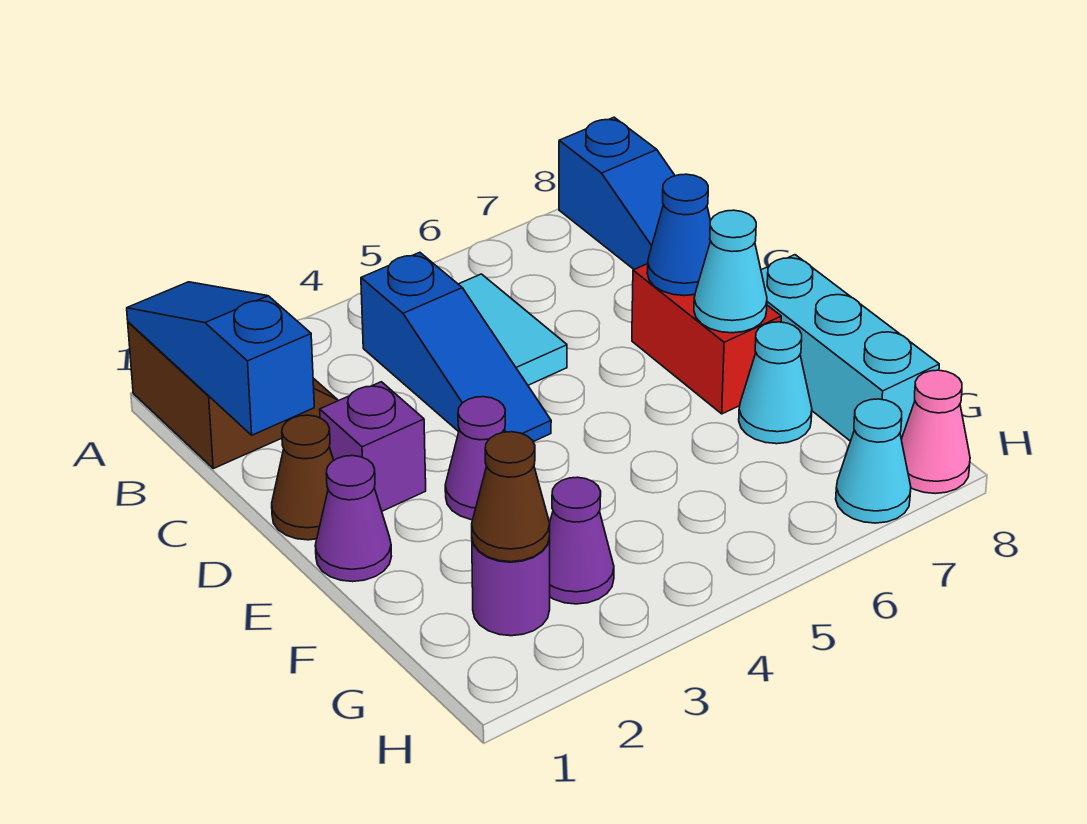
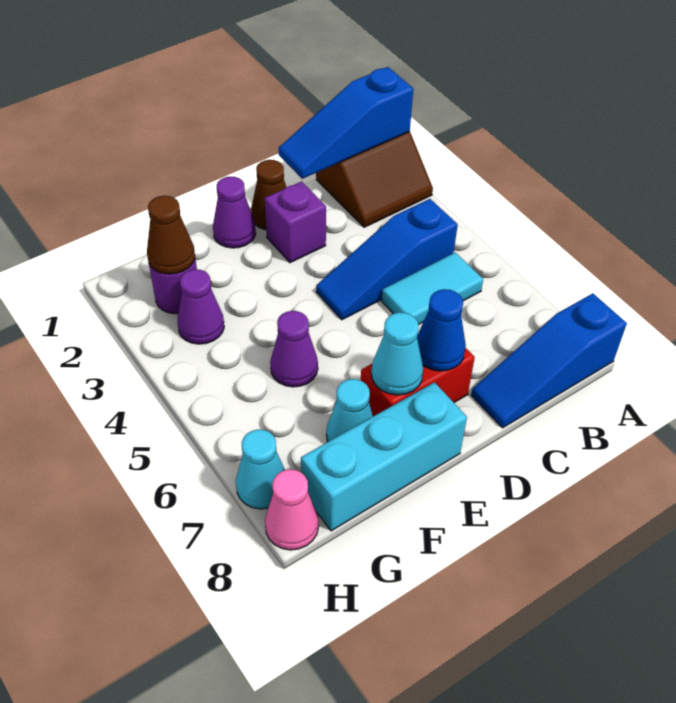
blue 1x3 slope [127,282,314,435] -> blue 1x3 slope turned to [279,67,413,179]
purple 1x1 cone [445,397,505,520] -> purple 1x1 cone moved to [270,311,318,387]

